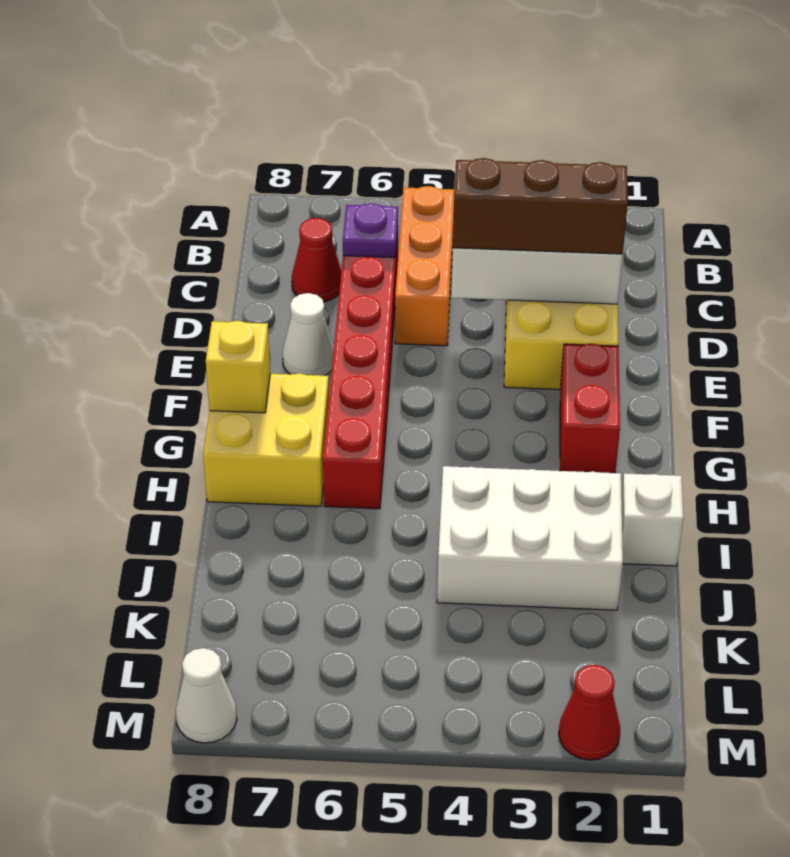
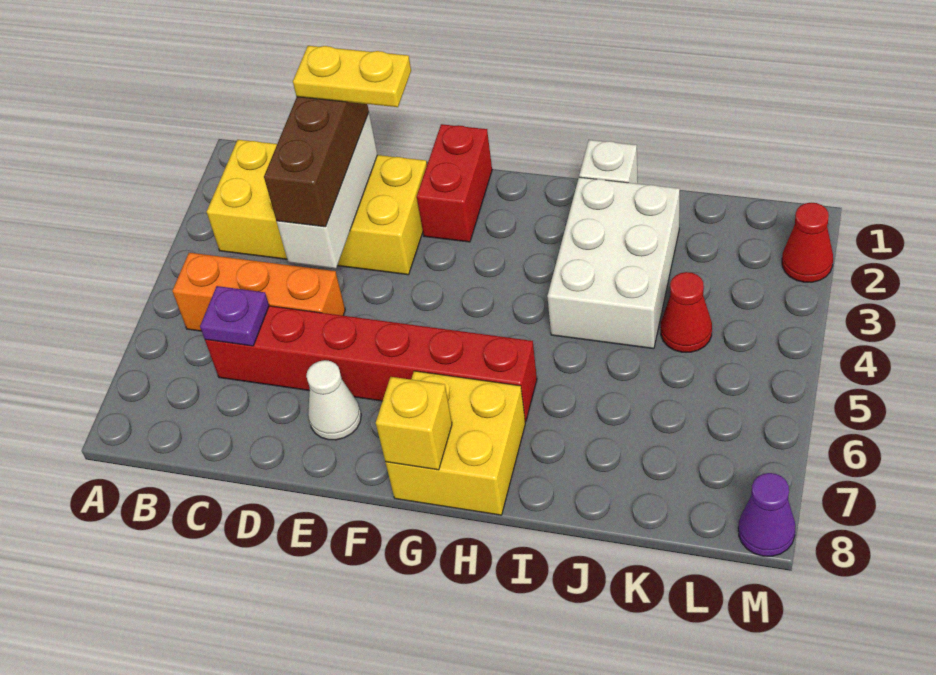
red 1x1 cone [292,218,341,302] -> red 1x1 cone moved to [661,272,712,352]
none -> yellow 1x2 plate [293,46,411,107]
red 1x2 brick [560,344,620,473] -> red 1x2 brick turned to [417,124,492,242]
white 1x1 cone [176,648,237,743] -> purple 1x1 cone [738,473,795,556]

